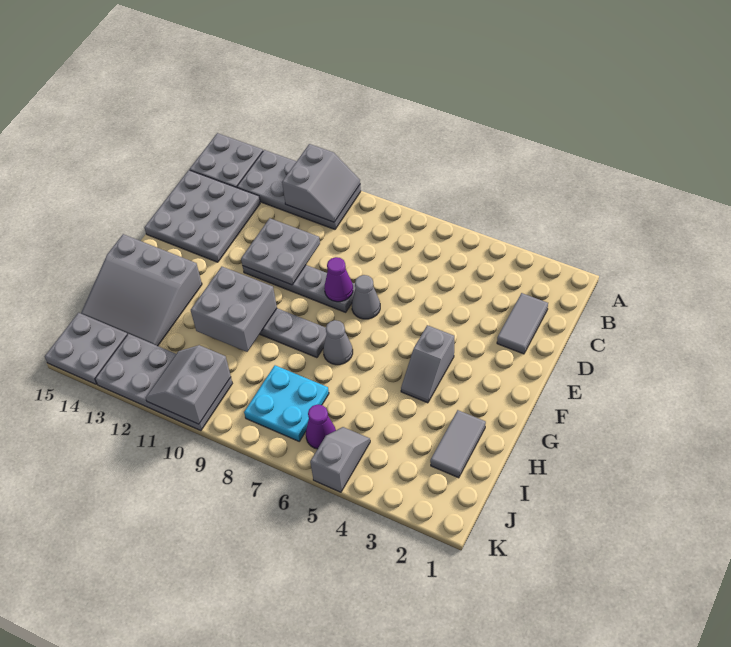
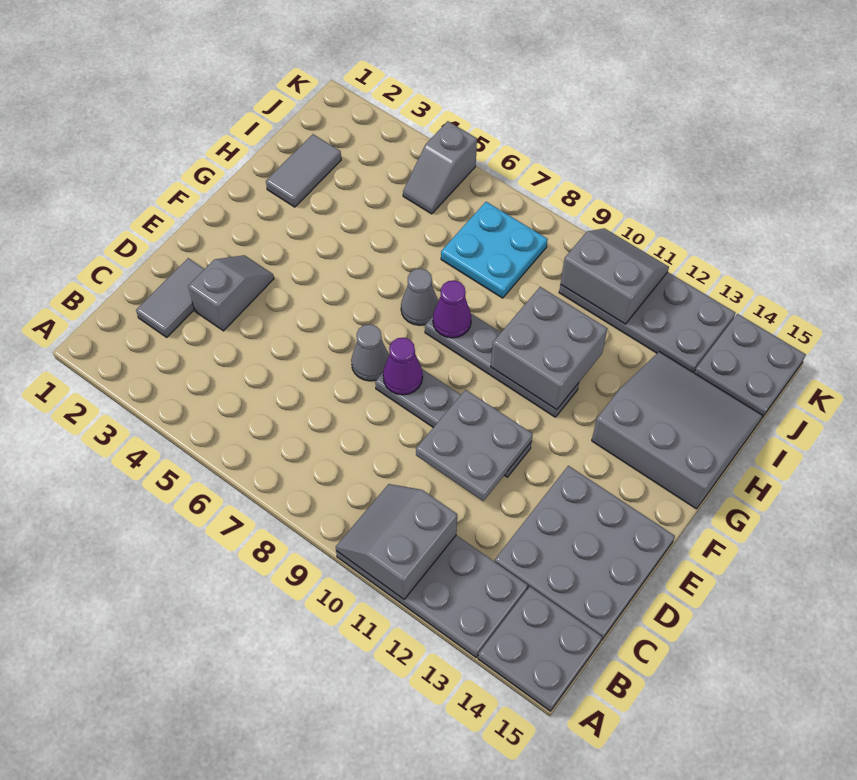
grey 1x2 slope [401,325,454,403] -> grey 1x2 slope moved to [188,255,274,331]
purple 1x1 cone [306,404,336,449] -> purple 1x1 cone moved to [433,280,471,338]
grey 2x2 slope [146,345,231,424] -> grey 2x2 slope turned to [560,228,669,324]

